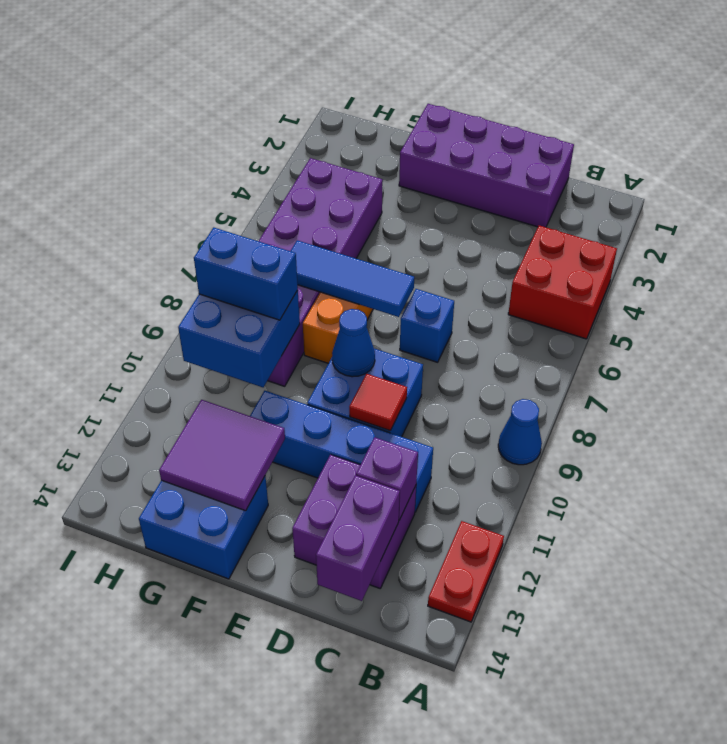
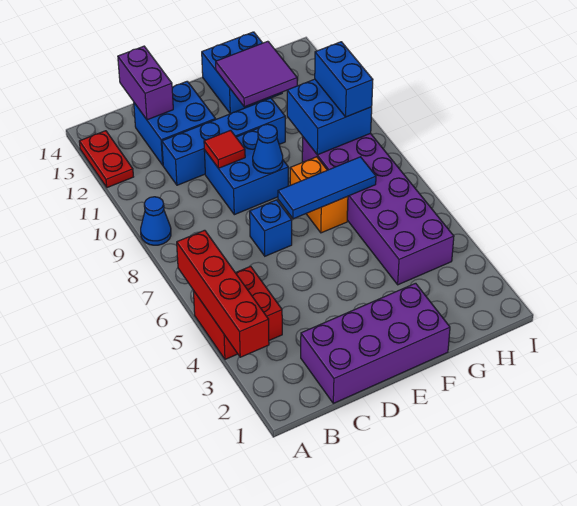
none -> red 1x4 brick [177,230,269,357]
purple 2x2 brick [292,455,416,588] -> blue 2x2 brick [134,81,216,165]
purple 1x1 brick [356,437,418,520] -> none
blue 1x2 brick [194,228,298,320] -> blue 1x2 brick turned to [315,42,373,117]

